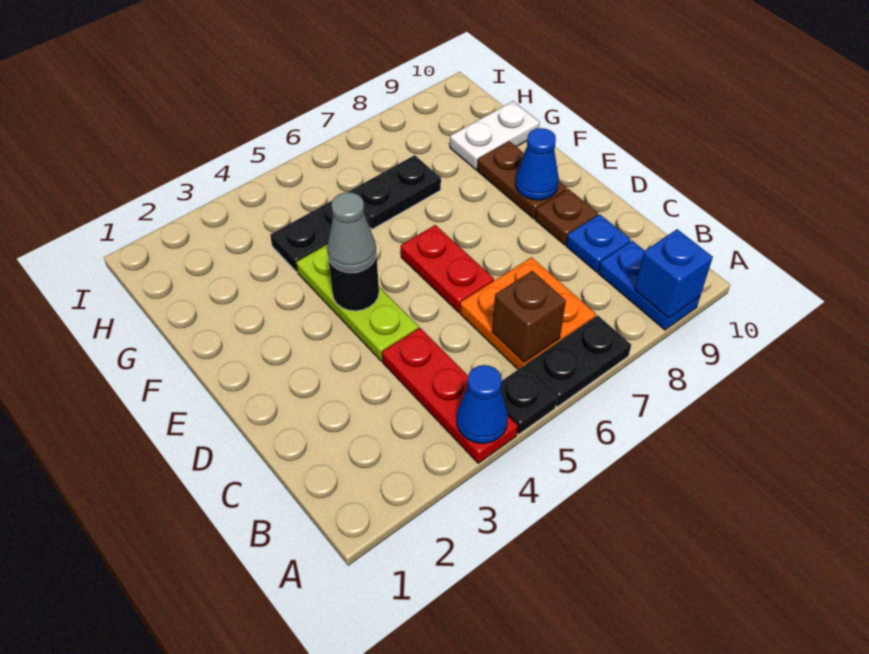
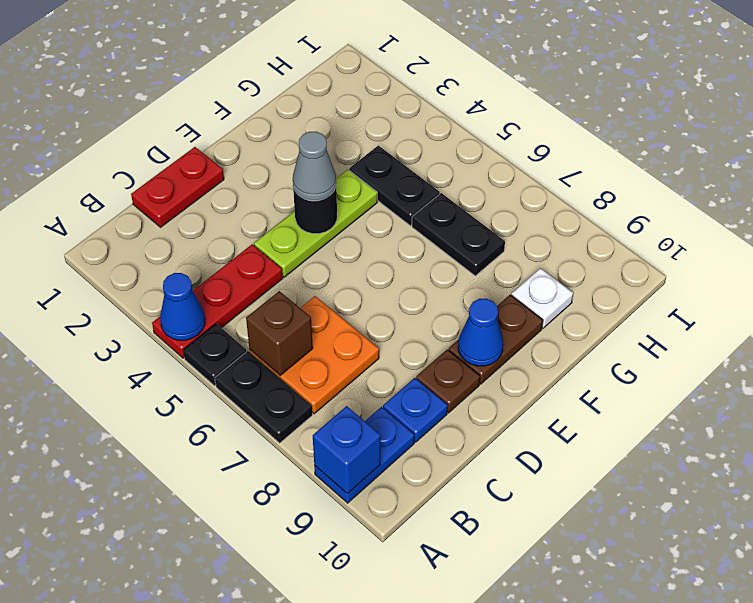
red 1x2 plate [401,225,494,312] -> red 1x2 plate moved to [131,147,224,227]
white 1x2 plate [450,101,540,170] -> white 1x1 plate [511,268,573,328]

